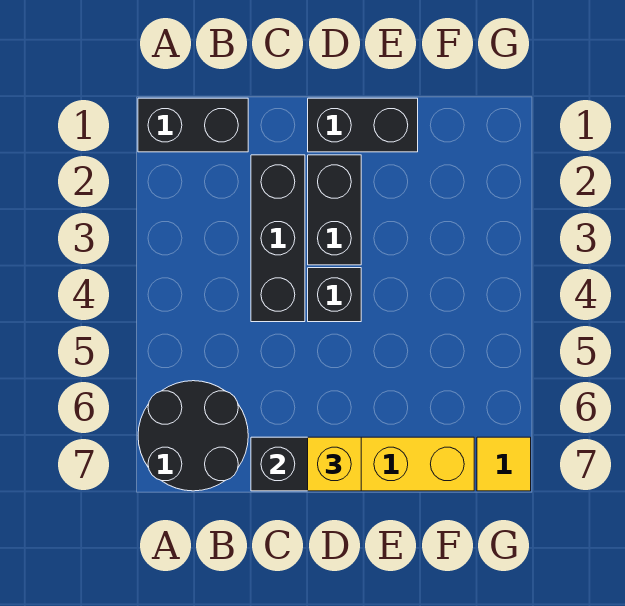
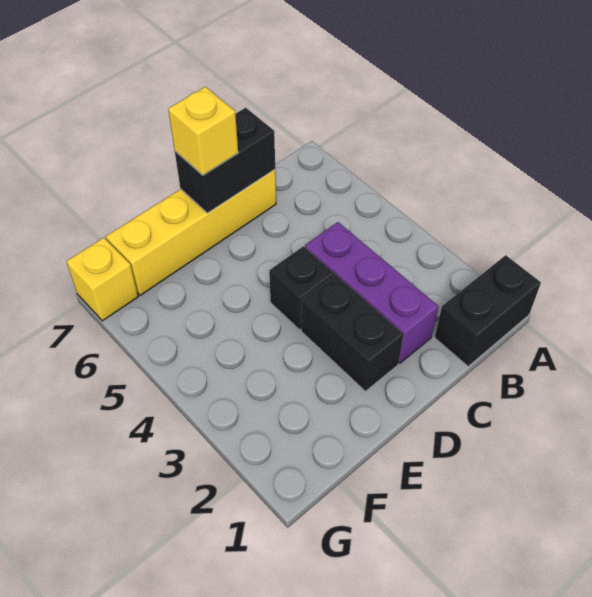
black 2x2 round brick [138,381,248,491] -> none
black 1x3 brick [251,155,305,322] -> purple 1x3 brick [305,222,438,363]
black 1x2 brick [308,98,418,152] -> none
yellow 1x1 tile [477,437,531,491] -> yellow 1x1 brick [66,238,138,321]

